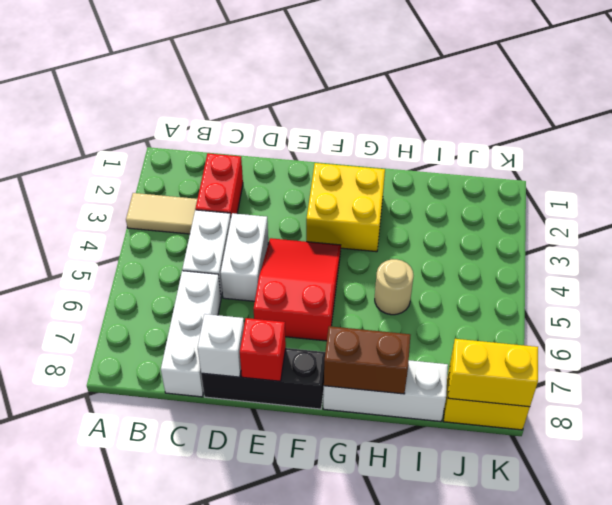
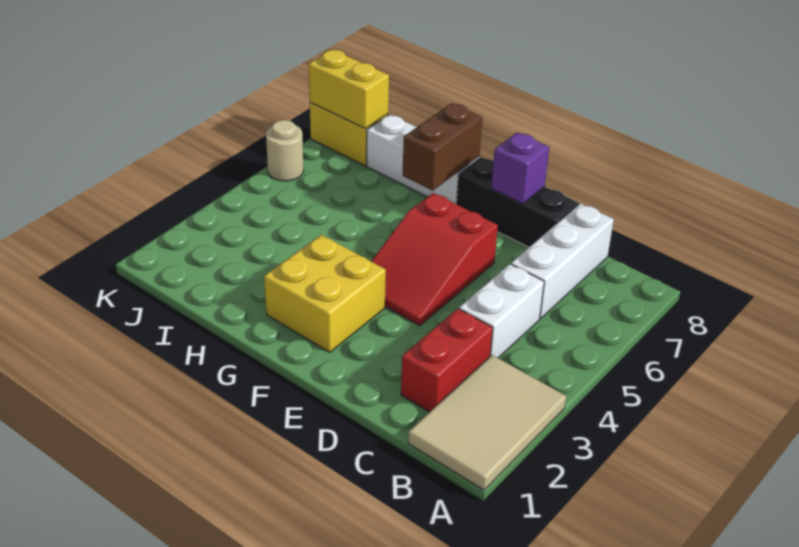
tan 1x2 tile [126,193,197,234] -> tan 2x3 tile [408,355,566,490]
white 1x2 brick [221,213,268,301] -> none
white 1x1 brick [198,314,244,377] -> none
red 1x1 brick [240,318,286,381] -> purple 1x1 brick [491,132,549,204]
brown 1x2 brick [324,326,410,394] -> brown 1x2 brick turned to [403,103,482,191]
tan 1x1 round brick [375,259,413,315] -> tan 1x1 round brick moved to [266,120,304,181]

